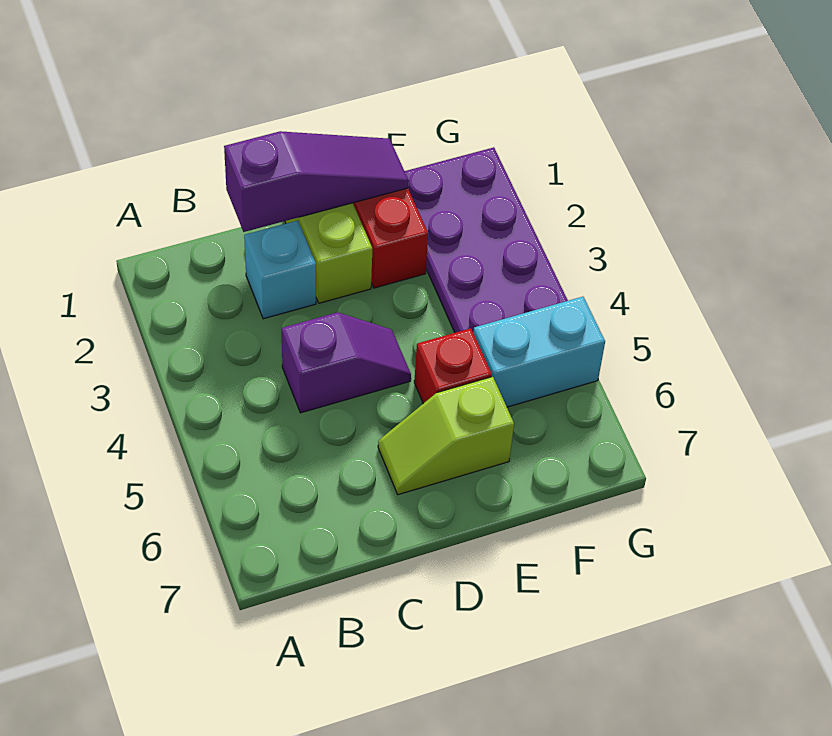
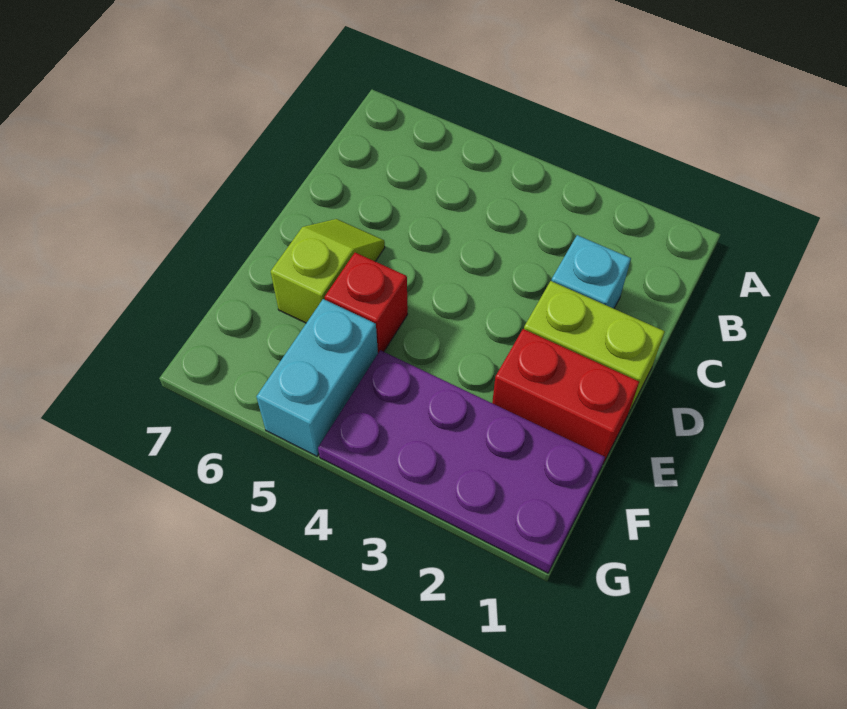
purple 1x3 slope [224,131,409,232] -> none
purple 1x2 slope [282,312,411,413] -> none

